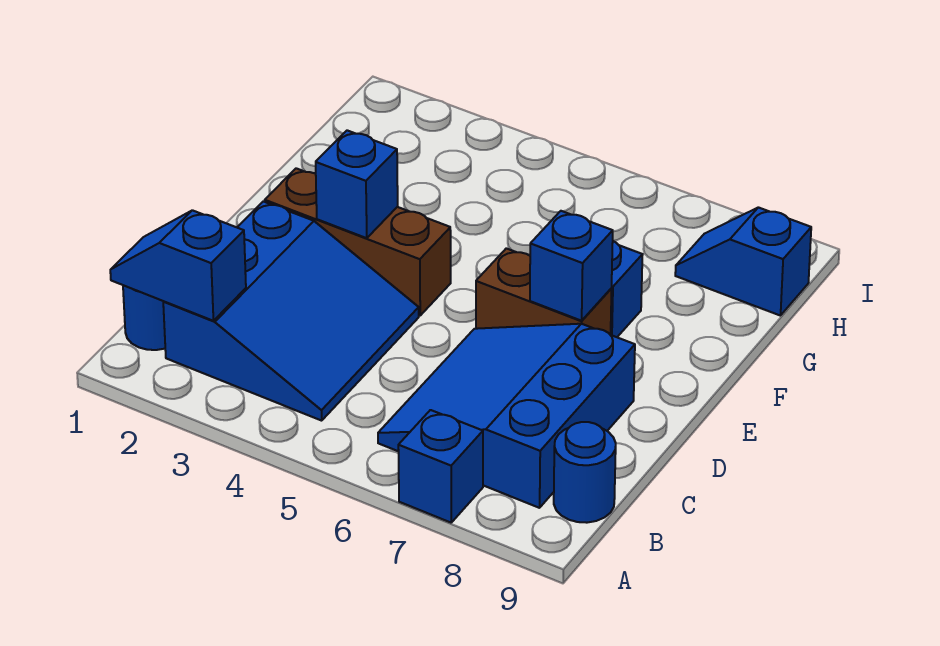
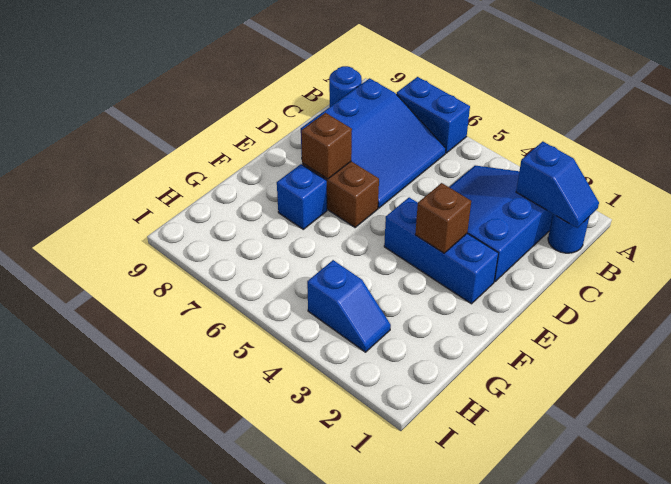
blue 1x1 brick [398,410,483,523] -> blue 1x2 brick [397,77,470,153]
brown 1x3 brick [265,168,451,316] -> blue 1x3 brick [384,197,498,304]
blue 1x1 brick [316,130,398,238] -> brown 1x1 brick [415,183,471,253]
blue 1x1 brick [530,211,613,321] -> brown 1x1 brick [301,113,352,179]
blue 1x2 slope [675,207,811,316] -> blue 1x2 slope moved to [307,260,391,352]

